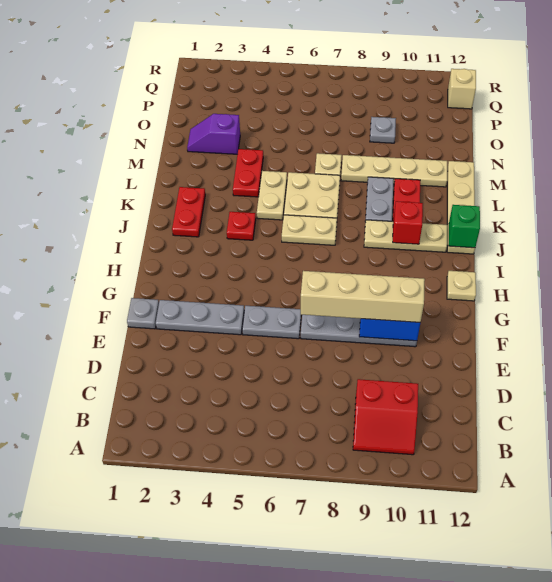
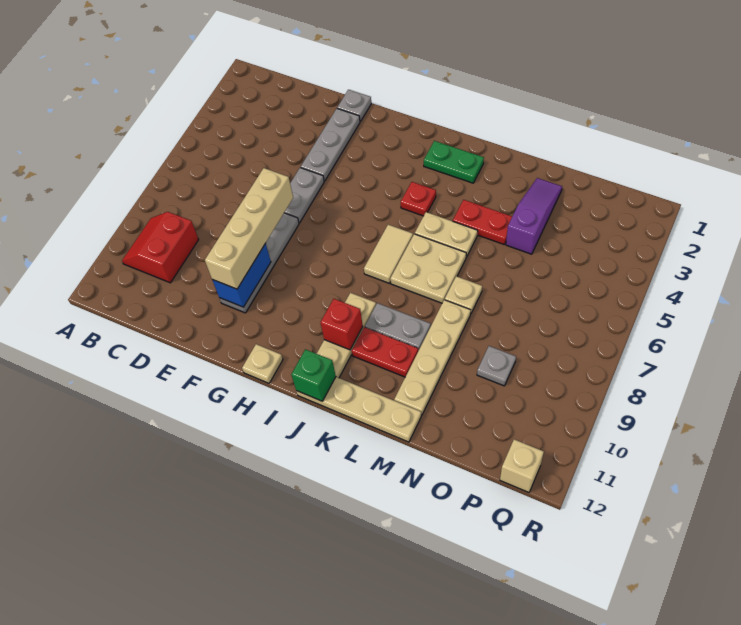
red 1x2 plate [172,187,205,237] -> green 1x2 plate [424,141,484,183]
tan 1x2 plate [282,215,337,245] -> tan 1x2 tile [364,225,413,283]
purple 1x2 slope [187,114,240,154] -> purple 1x3 slope [506,178,562,254]

